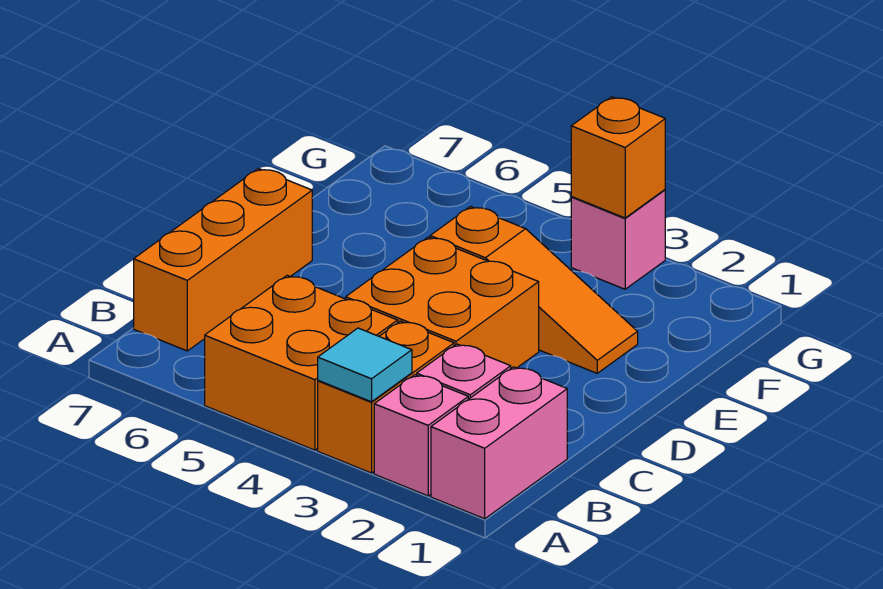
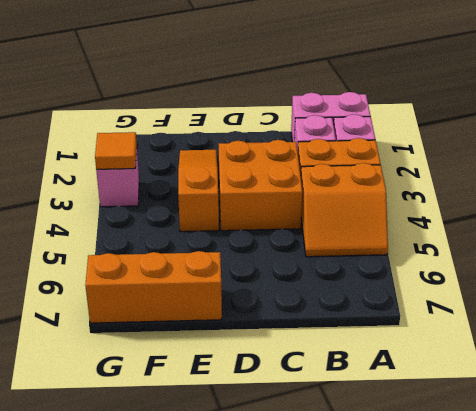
cyan 1x1 tile [318,328,412,402] -> none
orange 2x2 brick [205,276,398,450] -> orange 2x2 slope [301,163,388,257]
orange 1x3 brick [134,168,312,351] -> orange 1x3 brick moved to [85,251,222,323]
orange 1x1 brick [571,97,665,218] -> orange 1x1 tile [95,132,137,169]

